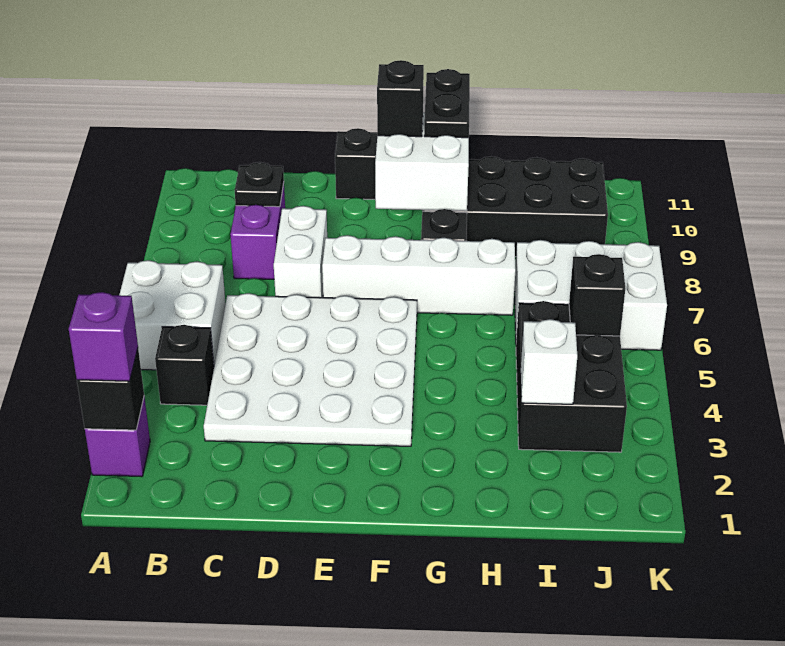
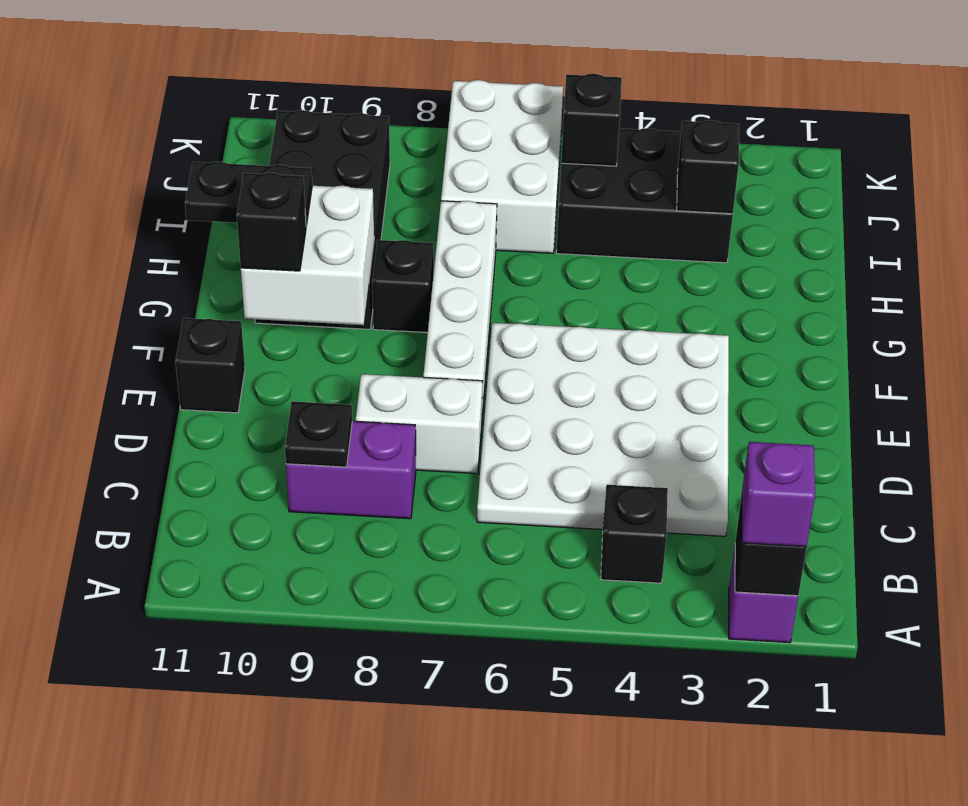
white 2x2 brick [119,260,226,370] -> none
white 1x1 brick [521,319,577,404] -> black 1x1 brick [677,120,739,214]

